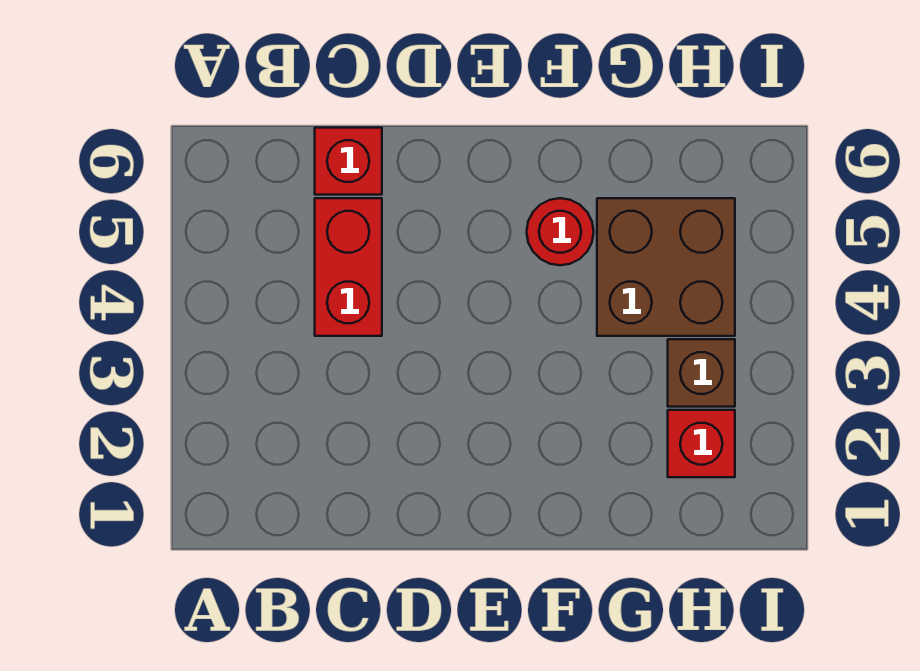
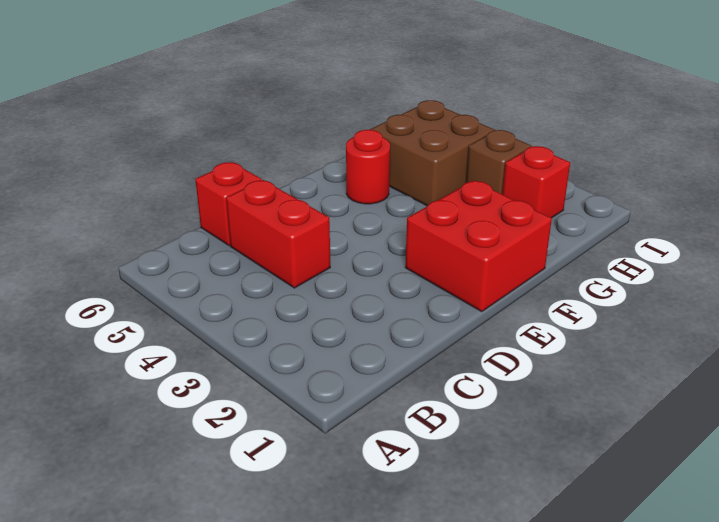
none -> red 2x2 brick [405,181,552,312]

